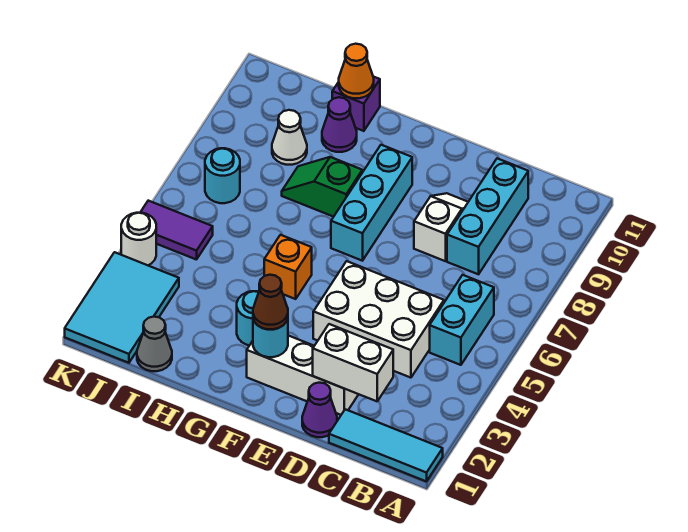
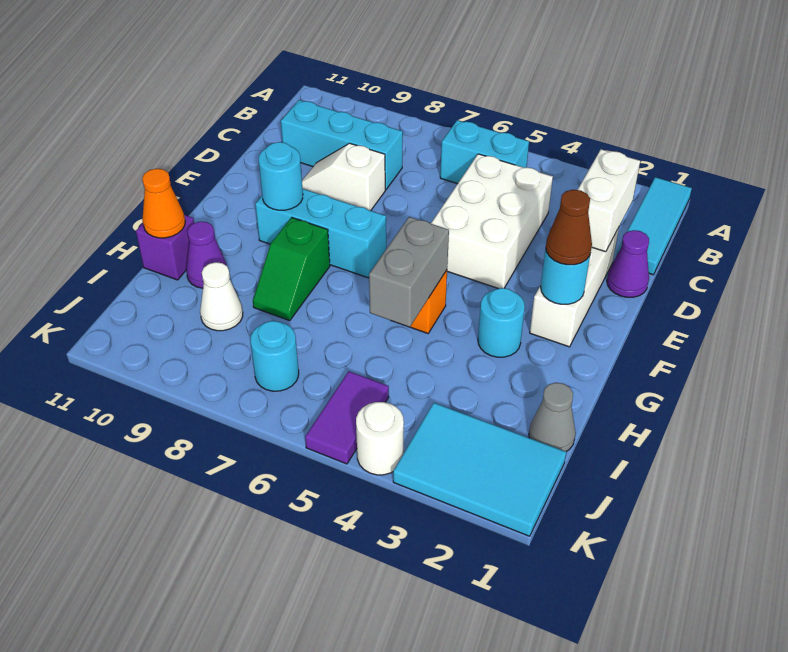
none -> cyan 1x1 round brick [259,142,303,210]
none -> grey 1x2 brick [369,217,449,327]

